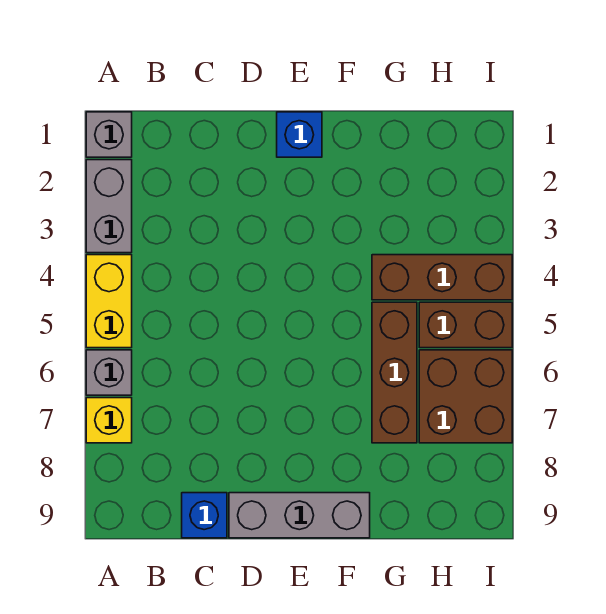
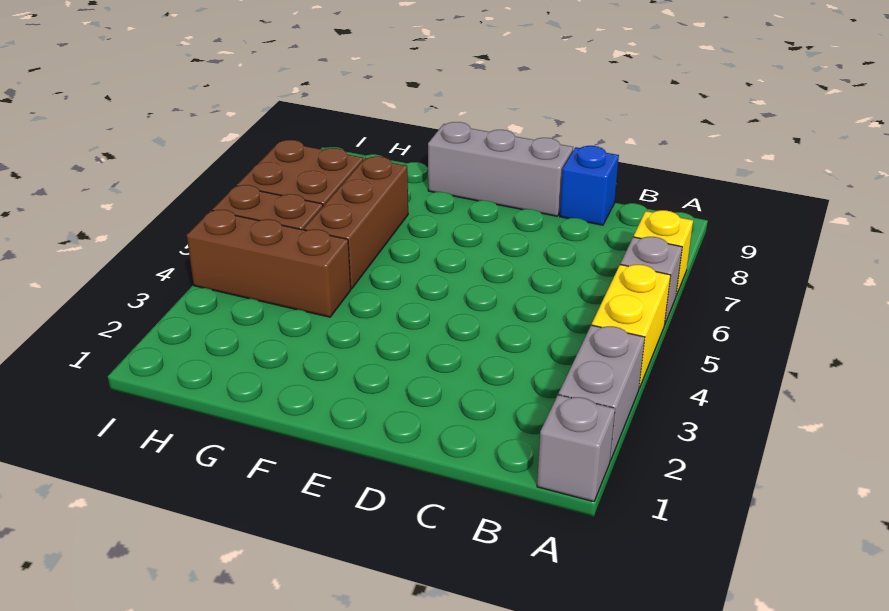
blue 1x1 brick [277,112,322,157] -> none

